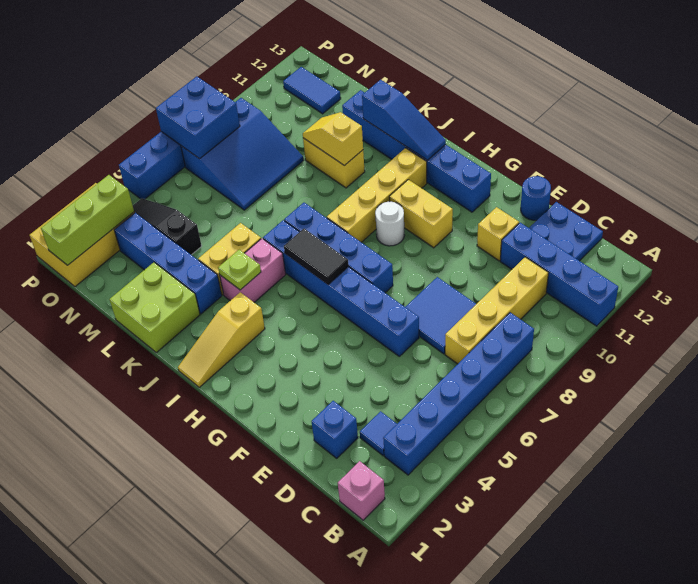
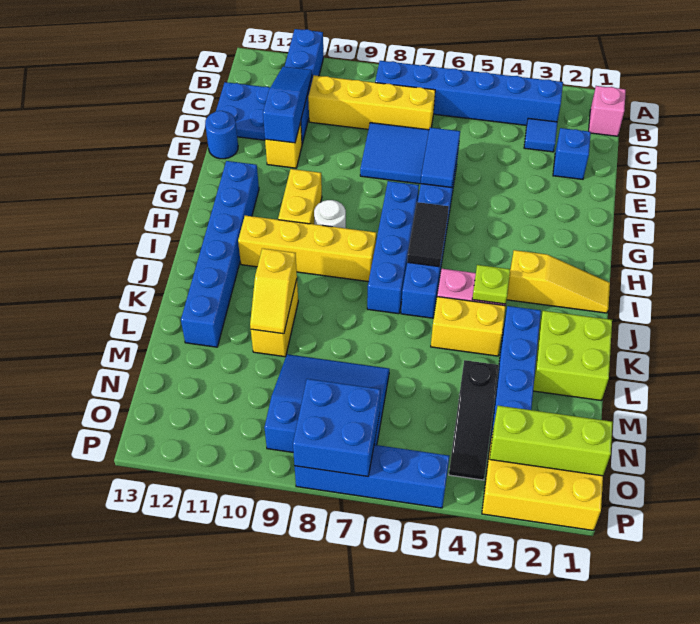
blue 1x3 slope [362,80,446,160] -> blue 1x3 slope moved to [263,67,312,143]
blue 1x2 tile [283,67,341,114] -> blue 1x2 tile moved to [421,128,460,188]

